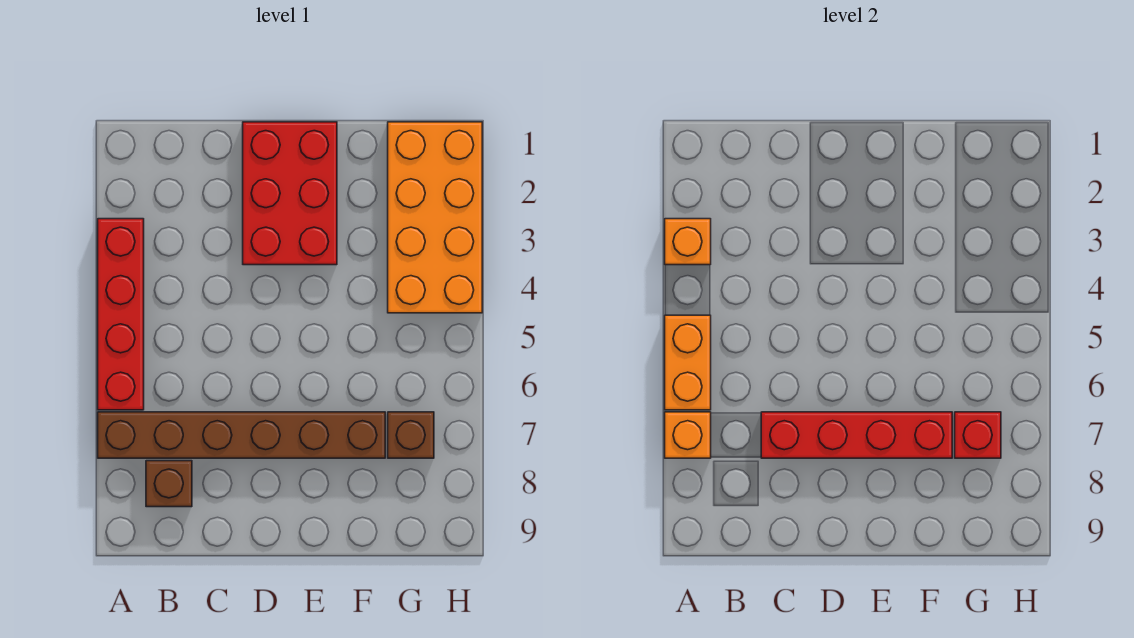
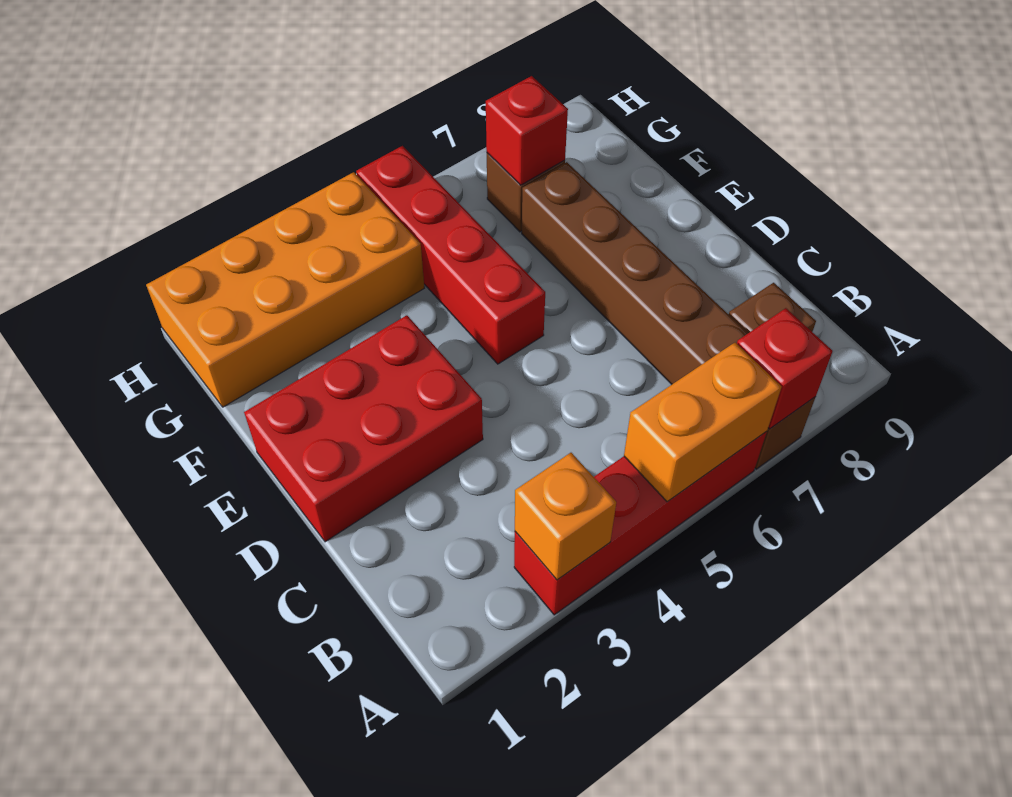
orange 1x1 brick [665,412,711,458] -> red 1x1 brick [737,308,833,429]
red 1x4 brick [761,412,952,458] -> red 1x4 brick moved to [356,146,545,364]

